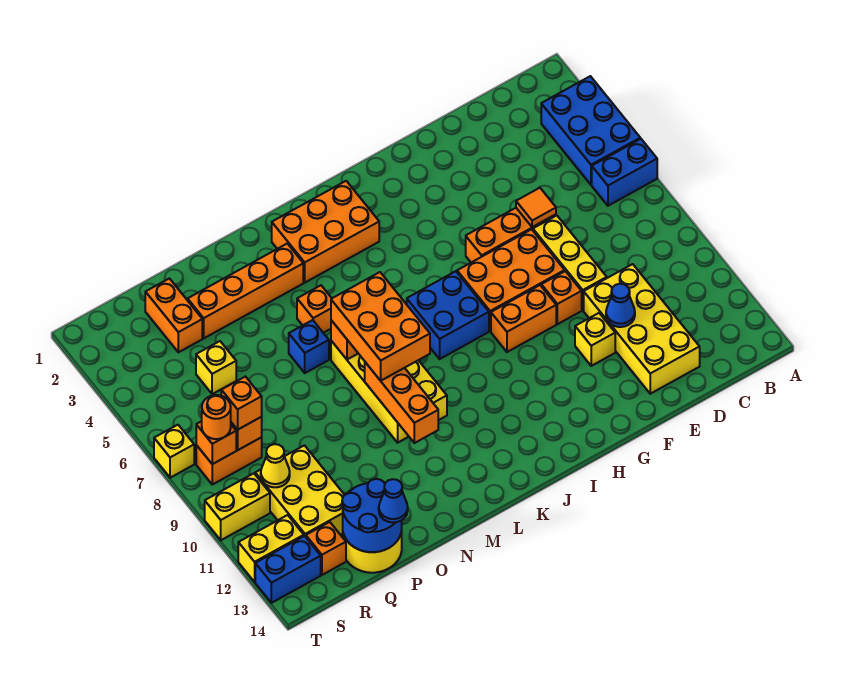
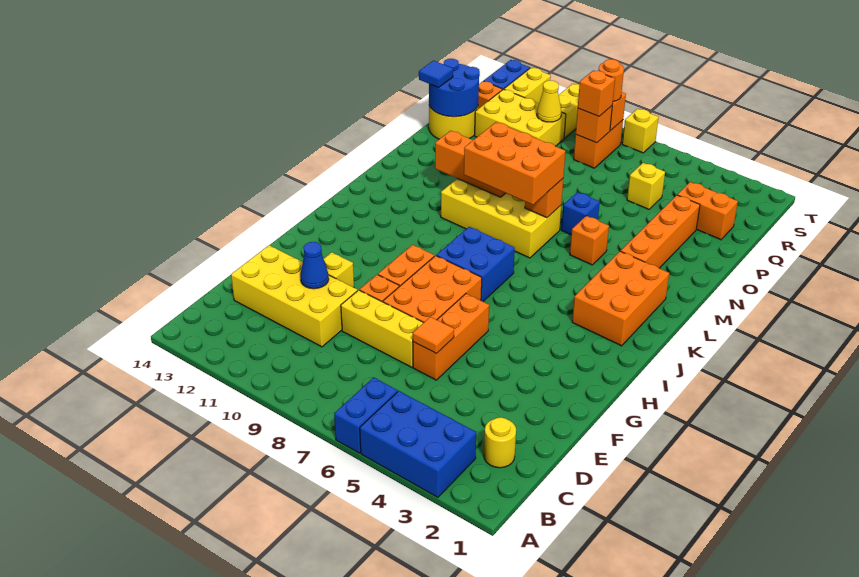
none -> yellow 1x1 round brick [484,417,516,468]
blue 1x1 cone [379,479,408,523] -> blue 1x1 tile [419,61,453,88]

